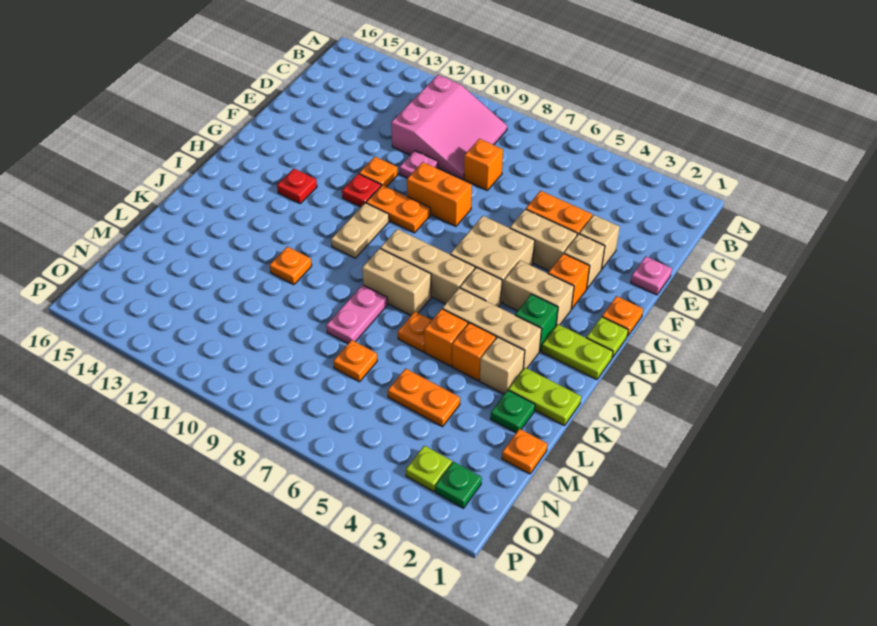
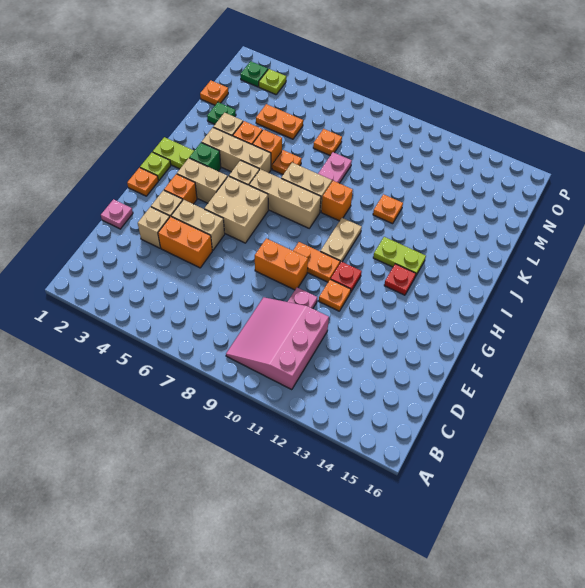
orange 1x1 brick [464,139,503,190] -> orange 1x1 brick moved to [321,181,353,221]
lime 1x2 plate [508,368,581,425] -> lime 1x2 plate moved to [373,237,426,277]

